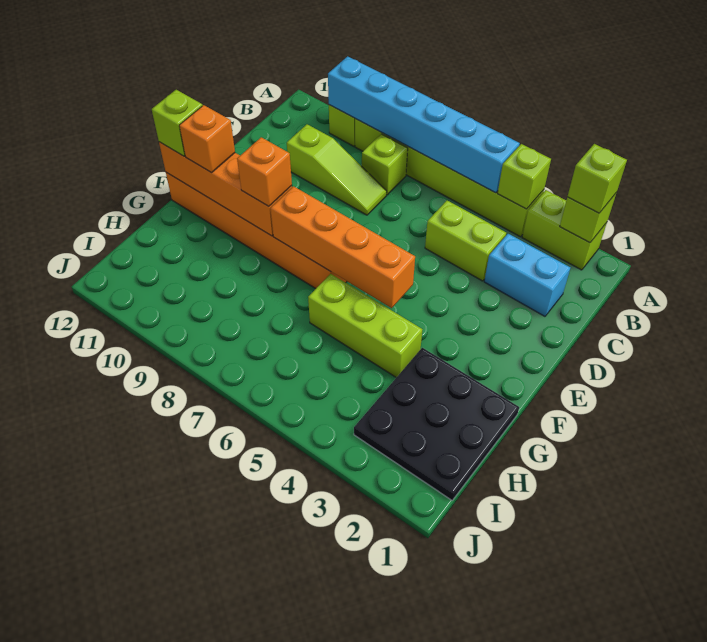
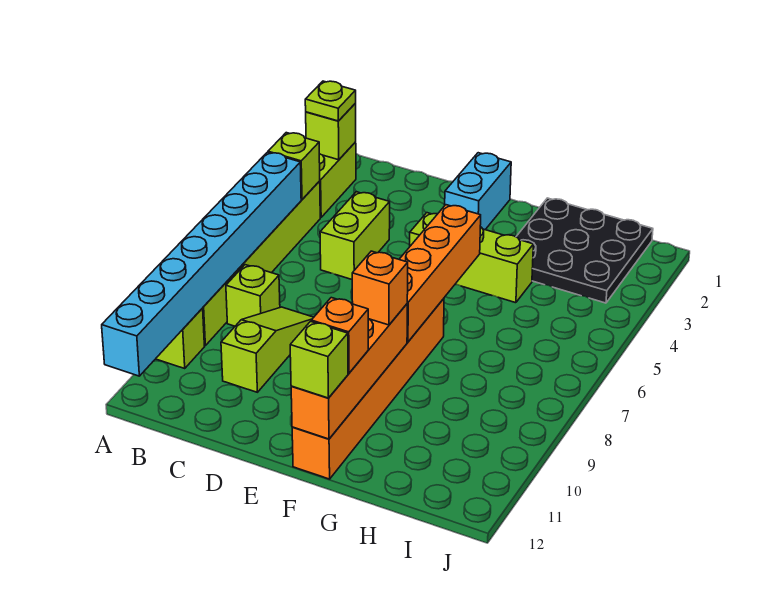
lime 1x1 brick [567,144,627,213] -> lime 1x1 plate [305,81,356,121]
cyan 1x6 brick [328,56,520,193] -> cyan 1x8 brick [102,152,301,376]
cyan 1x2 brick [484,234,570,316] -> cyan 1x2 brick moved to [445,153,511,230]
lime 1x3 brick [308,274,422,378] -> lime 1x3 brick turned to [410,213,533,303]

